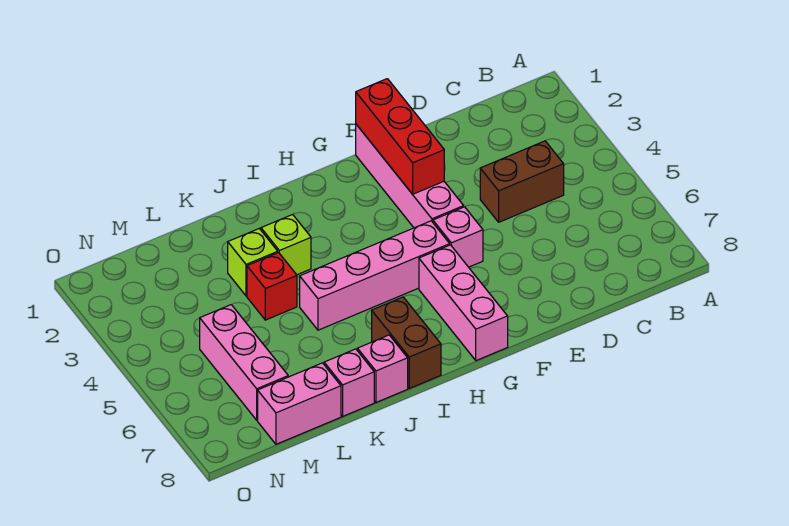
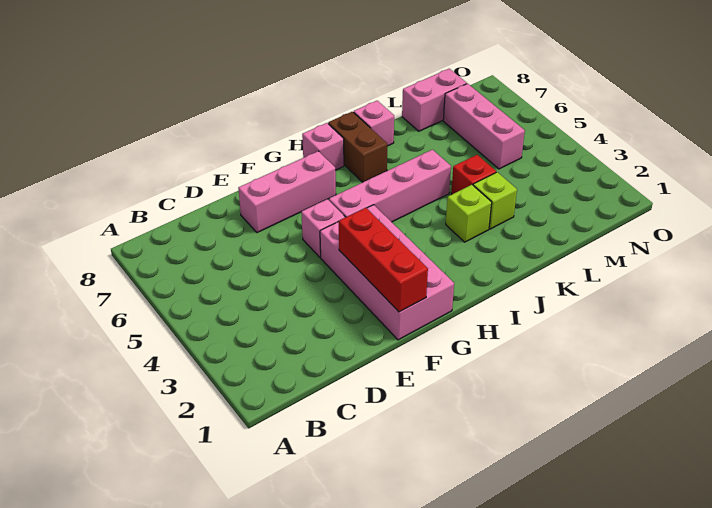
brown 1x2 brick [480,141,564,222] -> none
pink 1x4 brick [356,124,464,228] -> pink 2x4 brick [320,205,454,340]
pink 1x3 brick [419,245,508,361] -> pink 1x3 brick turned to [238,151,336,233]
pink 1x1 brick [324,349,374,416] -> pink 1x1 brick moved to [302,123,344,170]

